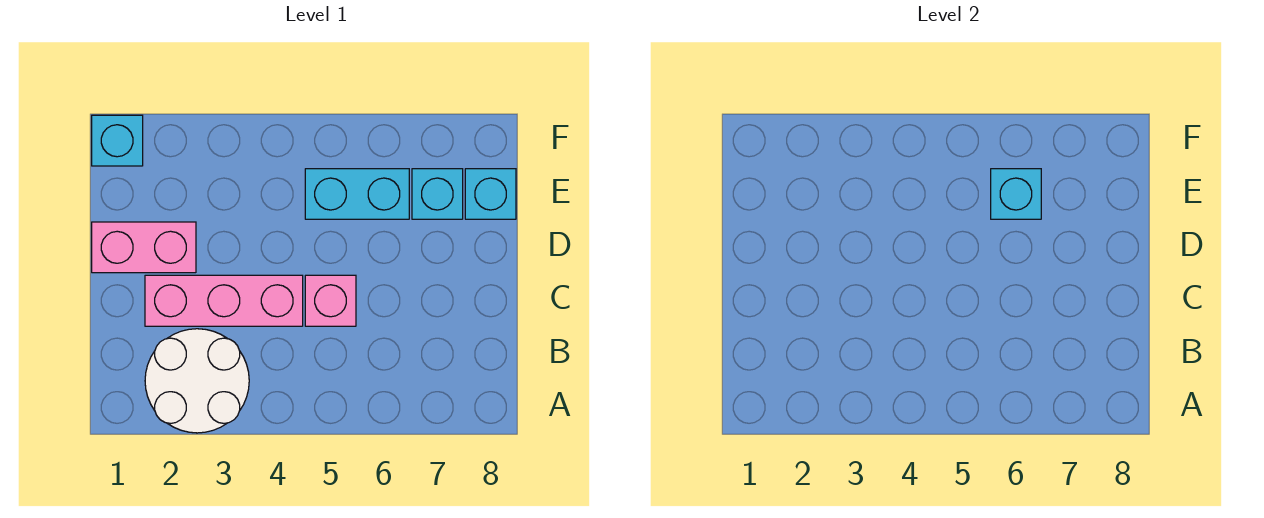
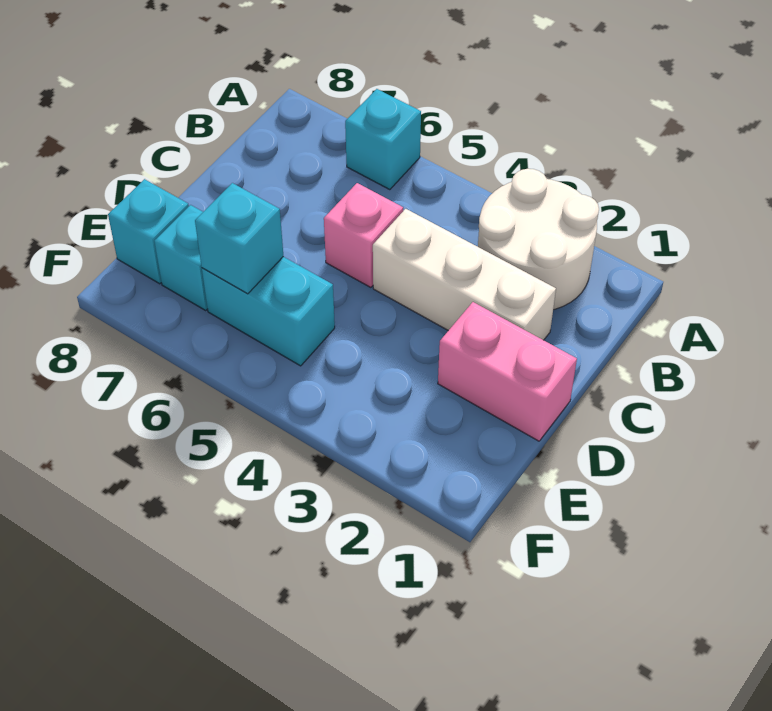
pink 1x3 brick [145,275,303,326] -> white 1x3 brick [373,209,556,340]
cyan 1x1 brick [92,115,143,166] -> cyan 1x1 brick moved to [345,89,421,190]

